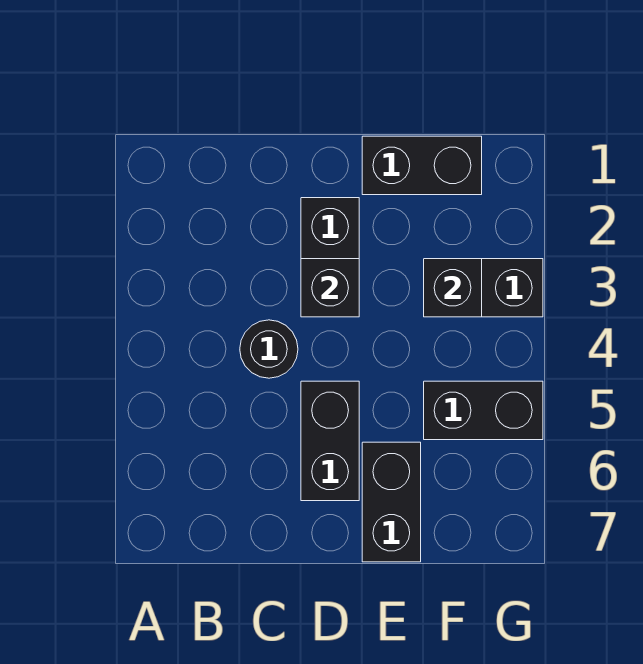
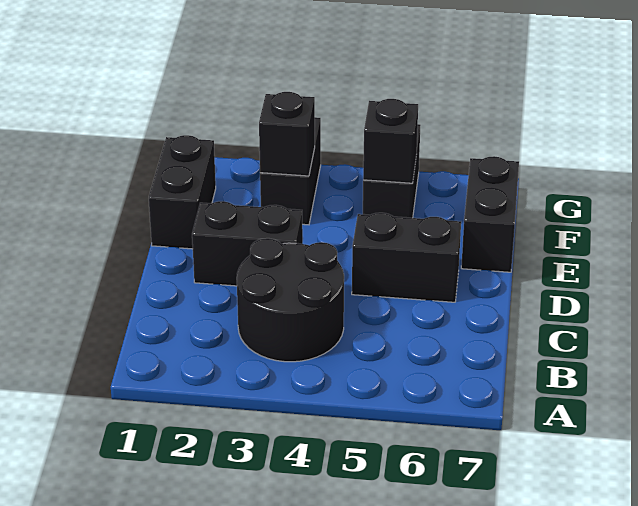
black 1x1 round brick [240,320,298,378] -> black 2x2 round brick [237,238,344,362]
black 1x1 brick [301,259,359,317] -> black 1x1 brick moved to [363,99,418,183]
black 1x2 brick [362,442,421,562] -> black 1x2 brick turned to [461,156,519,272]

